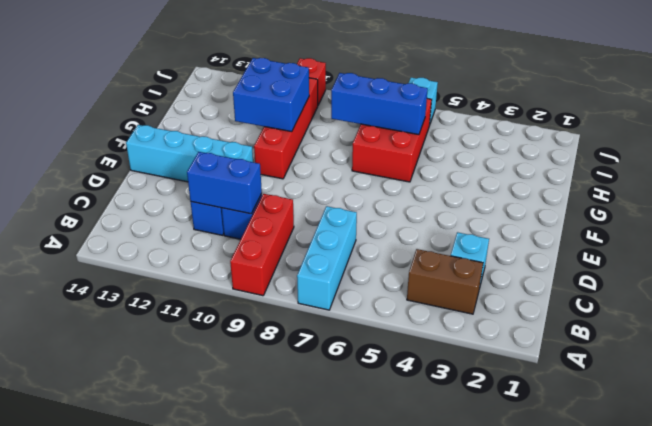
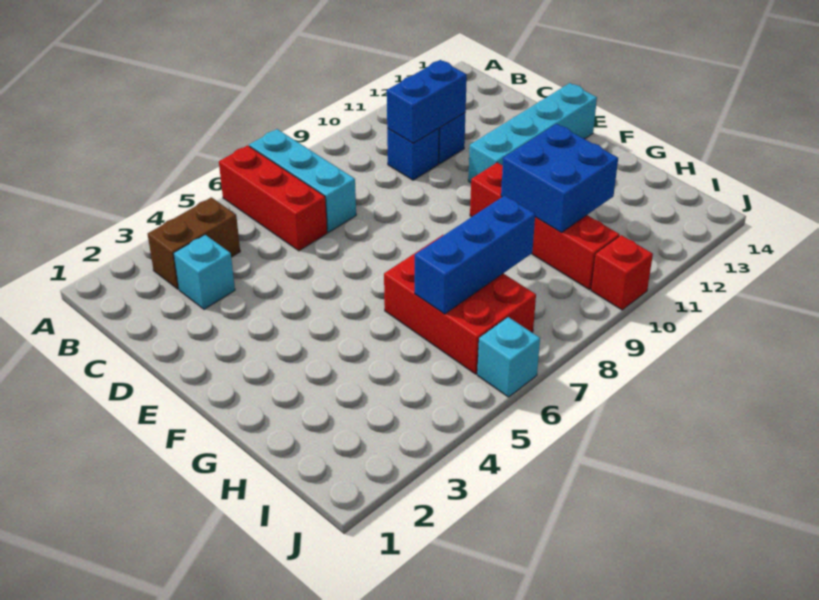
red 1x3 brick [230,194,294,296] -> red 1x3 brick moved to [219,145,327,251]

